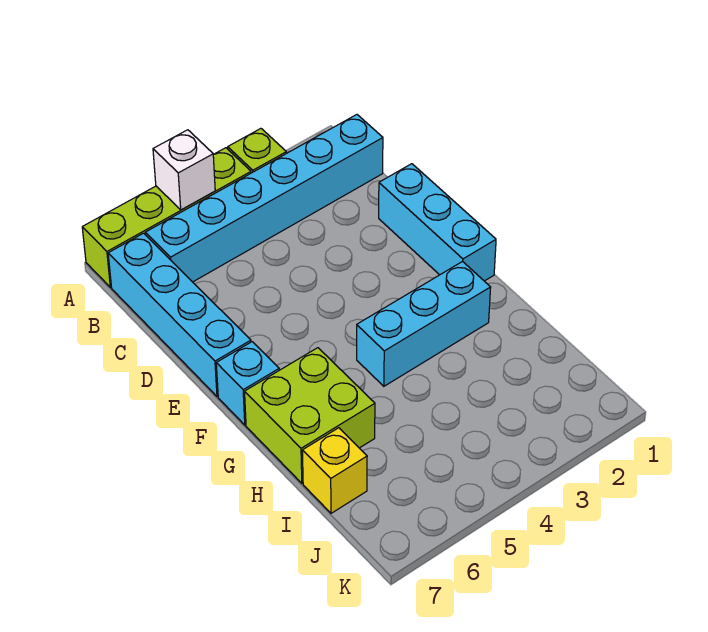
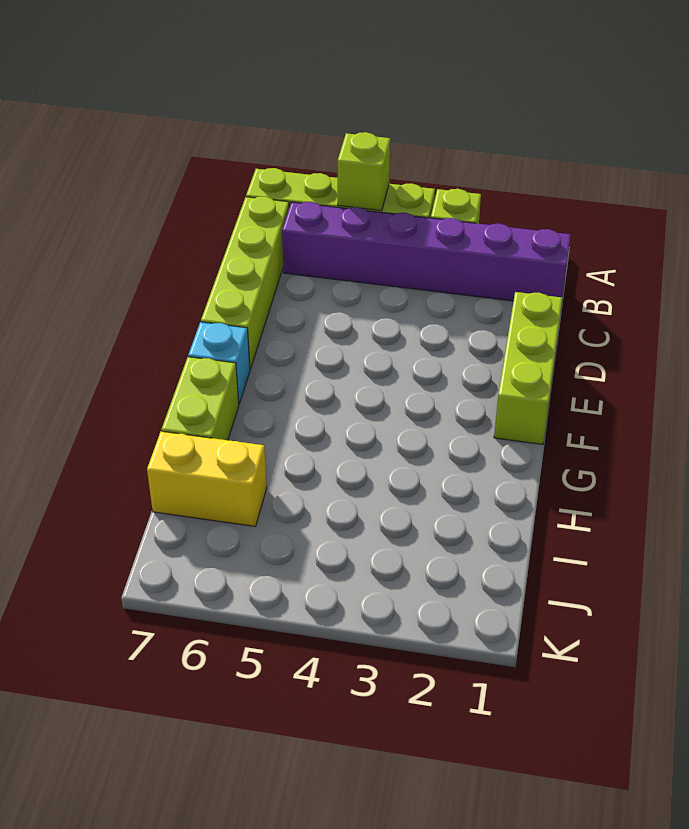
white 1x1 brick [153,130,215,210] -> lime 1x1 brick [338,132,390,211]
cyan 1x6 brick [145,115,383,282] -> purple 1x6 brick [282,202,571,301]
cyan 1x4 brick [108,233,251,396] -> lime 1x4 brick [201,196,289,369]
cyan 1x3 brick [379,164,496,281] -> lime 1x3 brick [494,292,562,444]
cyan 1x3 brick [357,261,491,386] -> none
lime 2x2 brick [245,348,375,483] -> lime 1x2 brick [161,357,239,440]
yellow 1x1 brick [302,428,367,513] -> yellow 1x2 brick [147,431,267,526]

